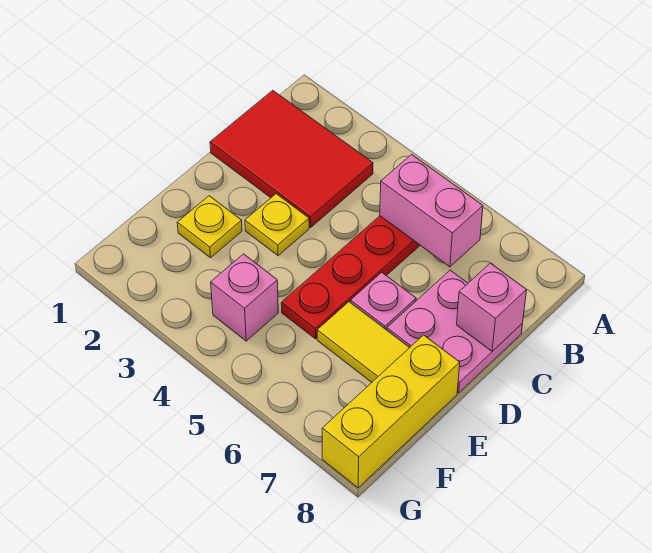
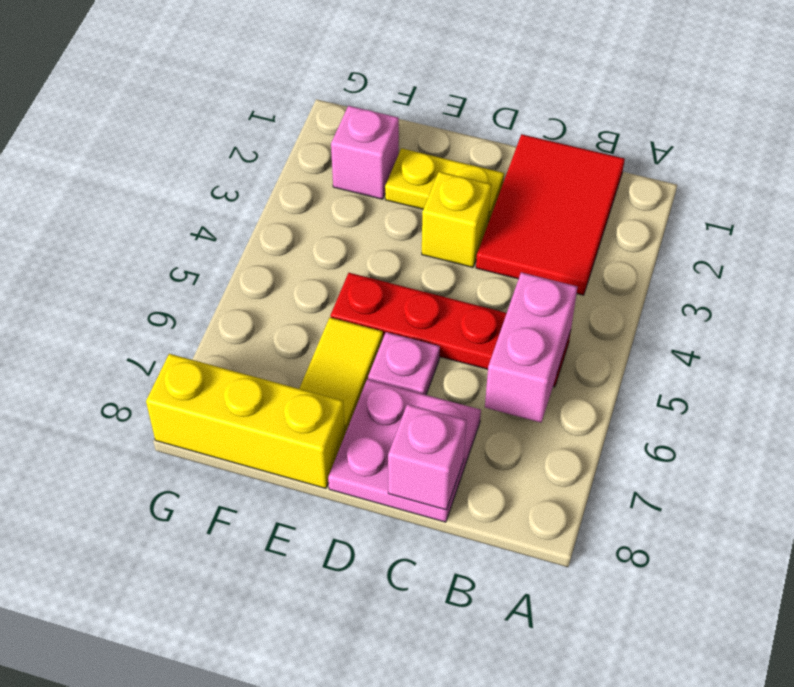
yellow 1x1 plate [245,194,309,256] -> yellow 1x1 brick [422,172,491,267]
yellow 1x1 plate [177,196,242,258] -> yellow 1x2 plate [385,148,504,223]
pink 1x1 brick [211,254,278,341] -> pink 1x1 brick moved to [331,106,399,199]

